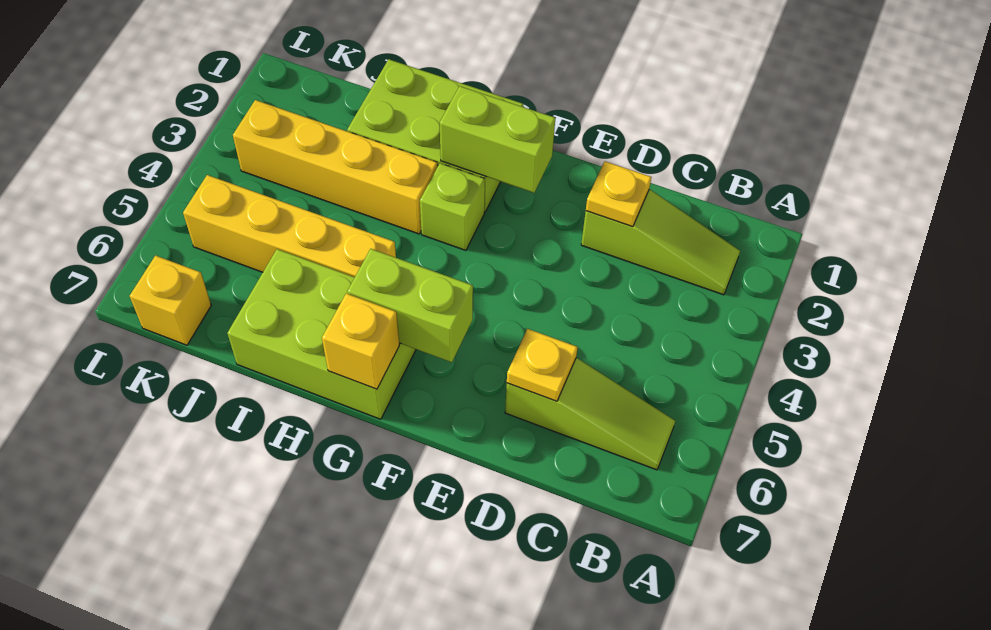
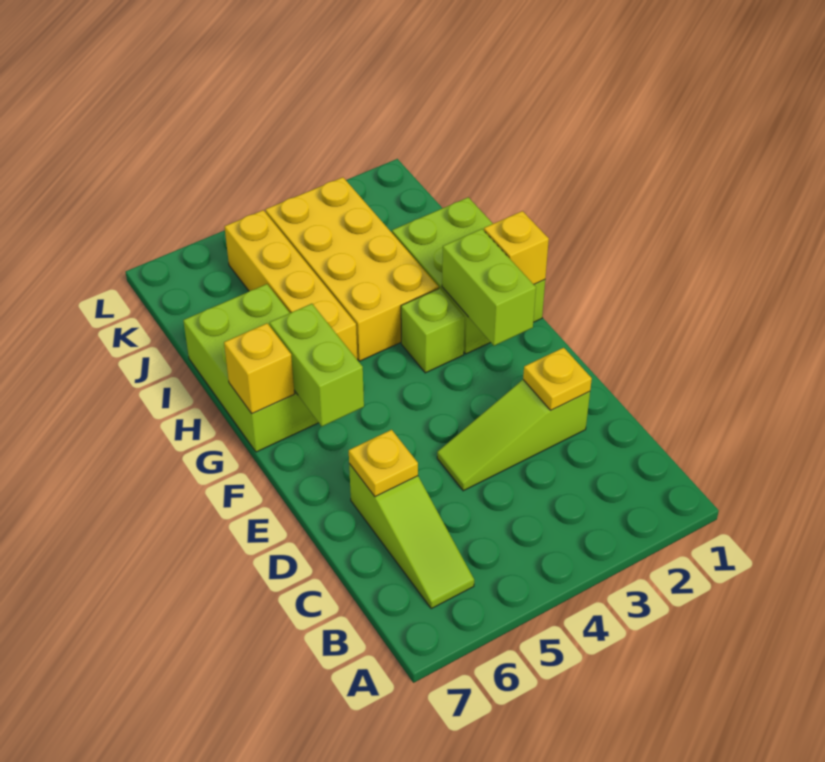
lime 1x3 slope [581,189,740,295] -> lime 1x3 slope turned to [437,380,590,491]
yellow 1x4 brick [233,100,438,234] -> yellow 2x4 brick [265,177,439,361]
yellow 1x1 brick [130,256,211,345] -> yellow 1x1 brick moved to [484,211,549,284]

